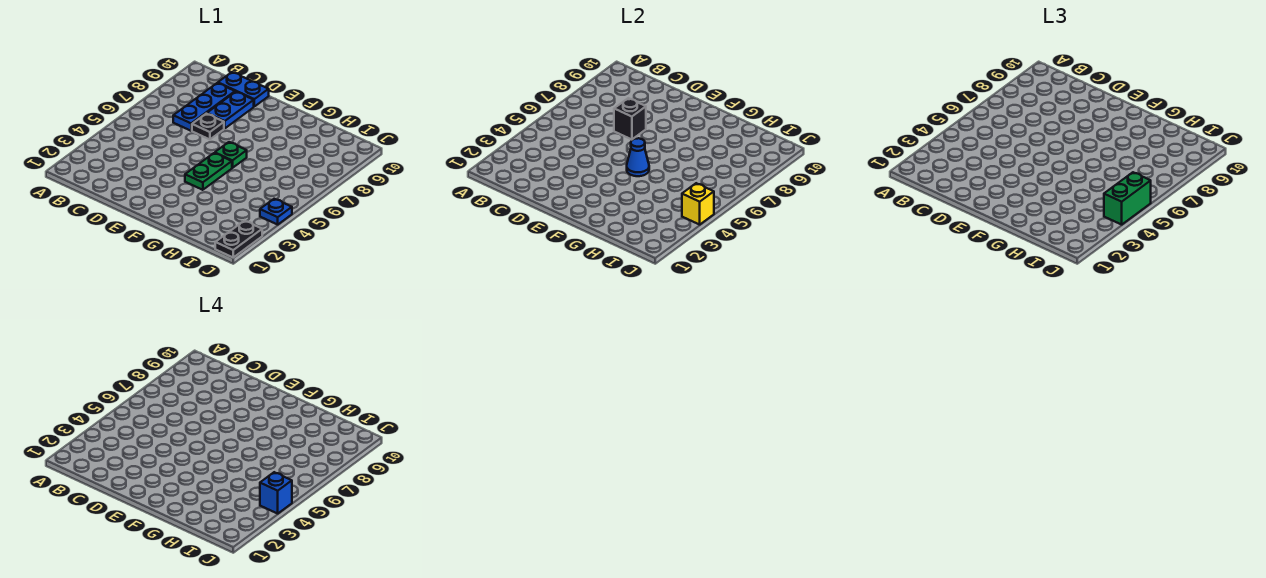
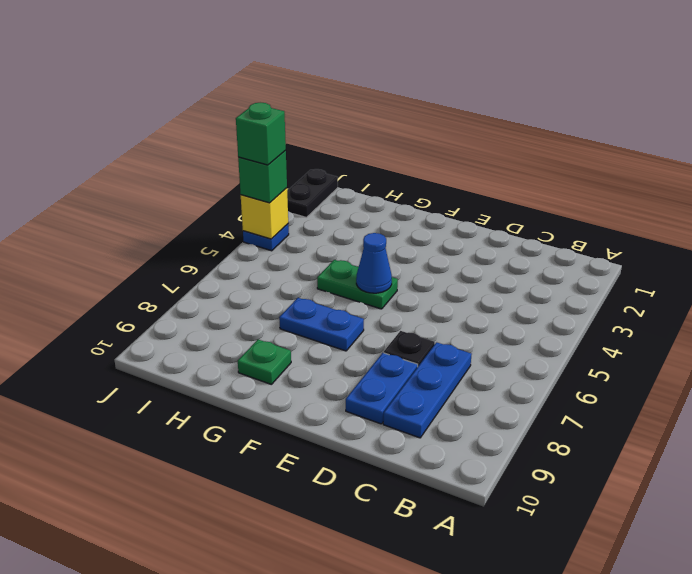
blue 1x2 plate [218,72,269,106] -> blue 1x2 plate moved to [279,298,364,351]
black 1x1 brick [614,98,646,140] -> none
green 1x2 plate [185,153,232,190] -> green 1x2 plate turned to [317,260,398,309]
green 1x1 plate [215,142,247,168] -> green 1x1 plate moved to [238,339,291,385]
green 1x2 brick [1104,172,1151,225] -> green 1x1 brick [238,150,287,203]
blue 1x1 brick [260,472,292,514] -> green 1x1 brick [236,103,286,165]

